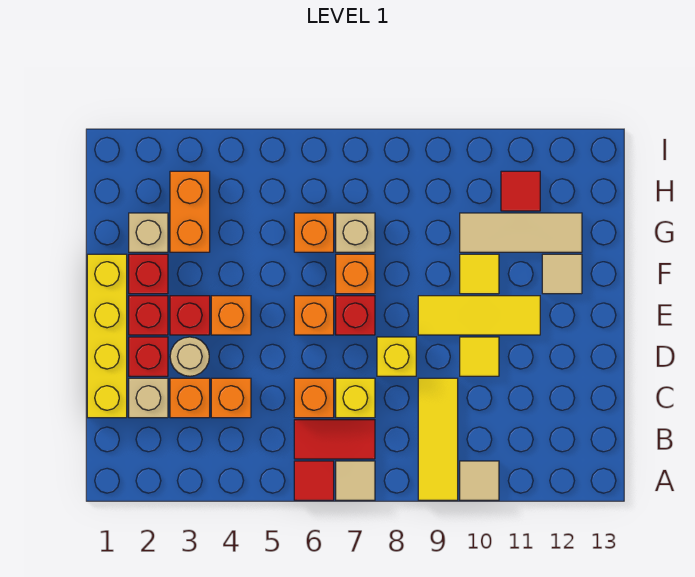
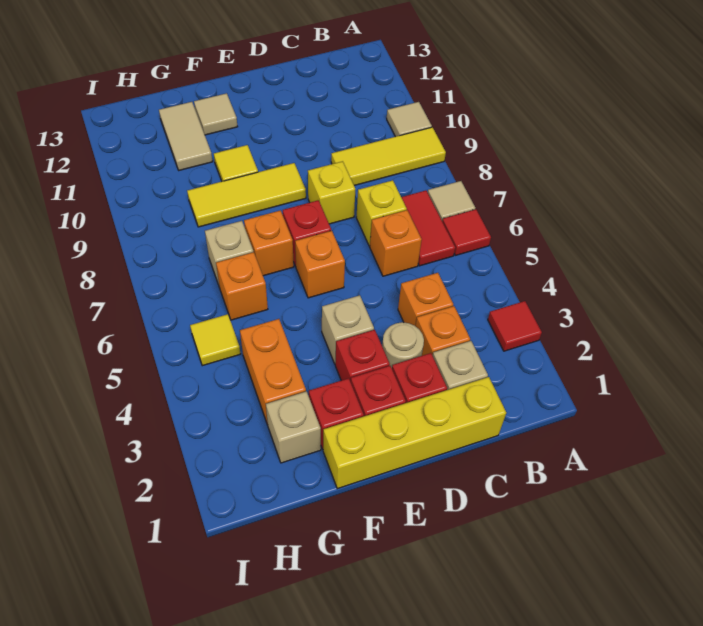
yellow 1x1 tile [460,337,499,376] -> yellow 1x1 tile moved to [190,314,240,366]
orange 1x1 brick [211,296,251,335] -> tan 1x1 brick [322,295,374,364]
yellow 1x3 tile [418,296,540,335] -> yellow 1x3 tile turned to [187,163,306,227]
orange 1x2 brick [170,171,210,252] -> orange 1x2 brick turned to [240,319,306,425]
tan 1x3 tile [460,213,582,252] -> tan 1x2 tile [159,102,213,170]
red 1x1 tile [501,171,540,211] -> red 1x1 tile moved to [488,301,542,351]

